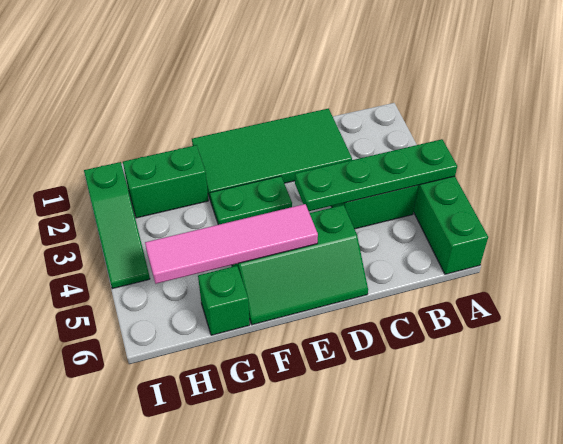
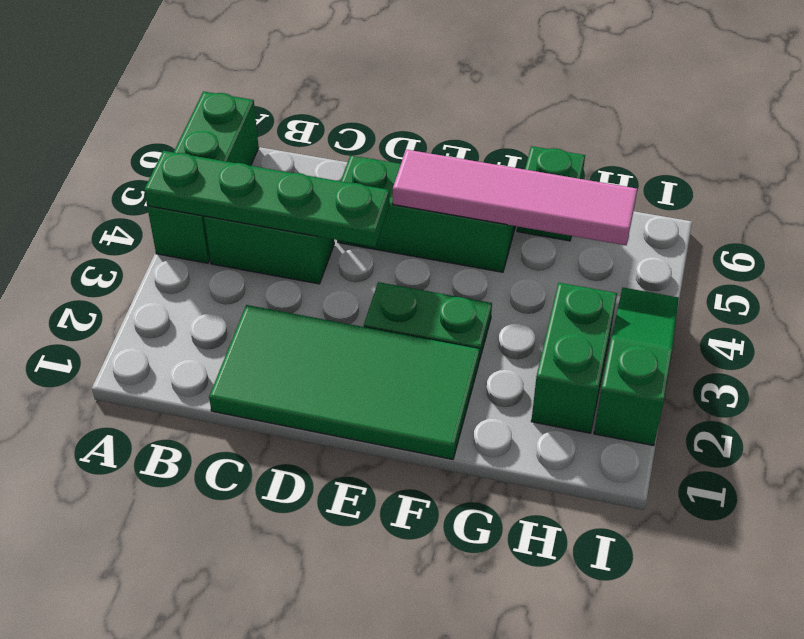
green 1x2 brick [123,145,208,218] -> green 1x2 brick turned to [531,283,617,433]

